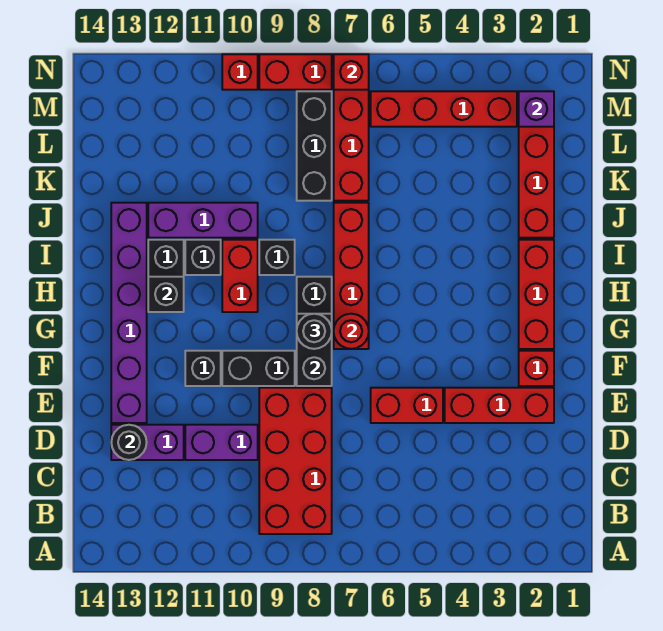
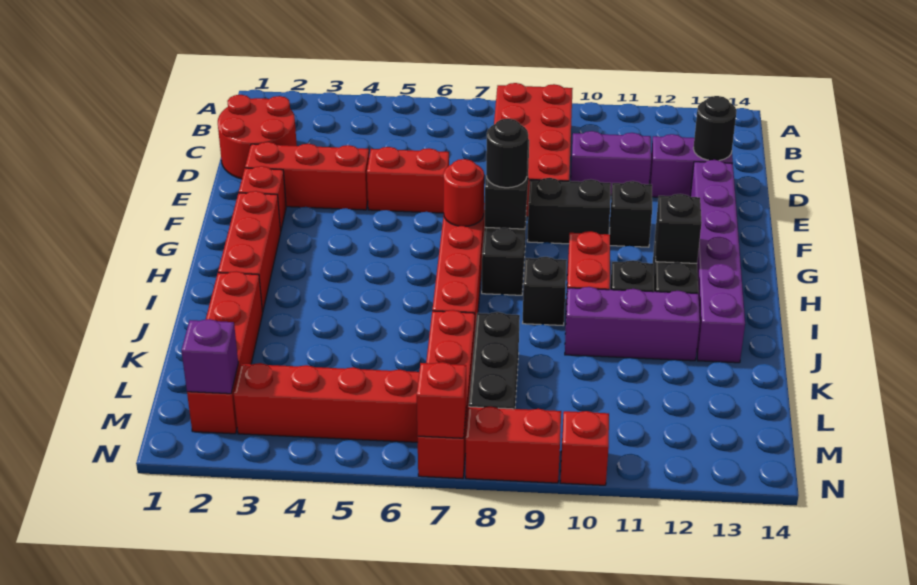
none -> red 2x2 round brick [218,95,297,179]

